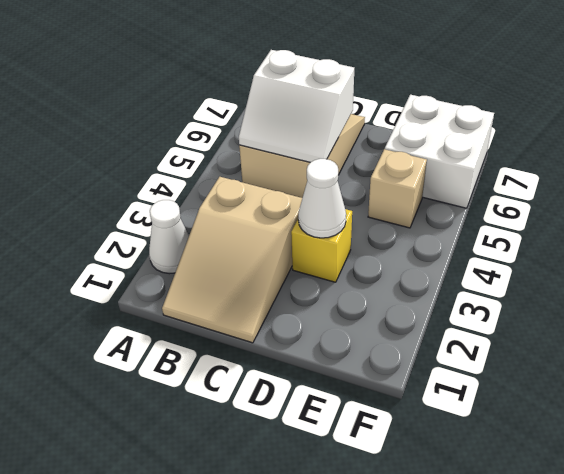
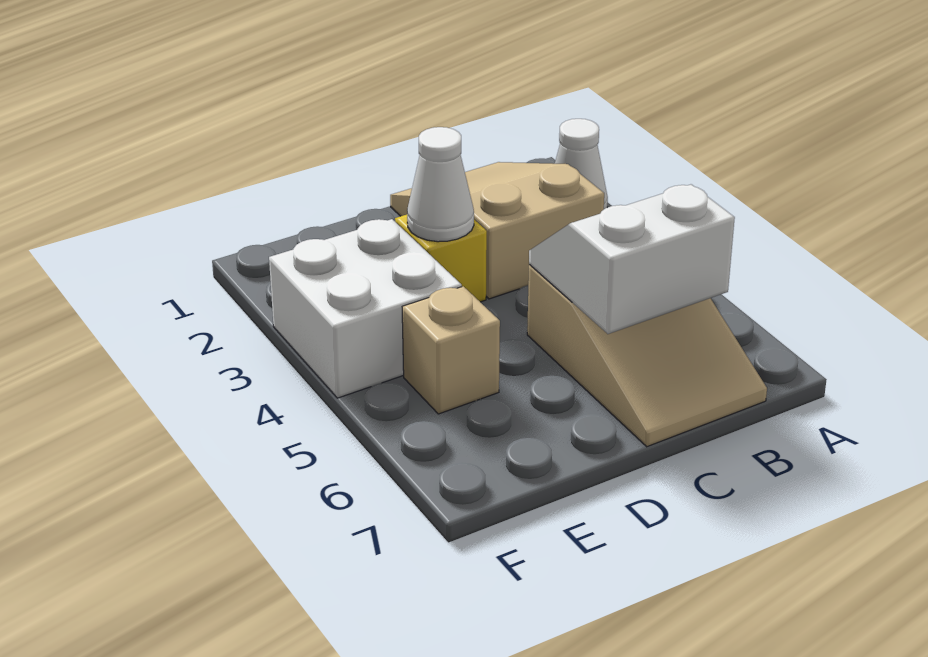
white 2x2 brick [385,95,494,208] -> white 2x2 brick moved to [269,219,462,398]

